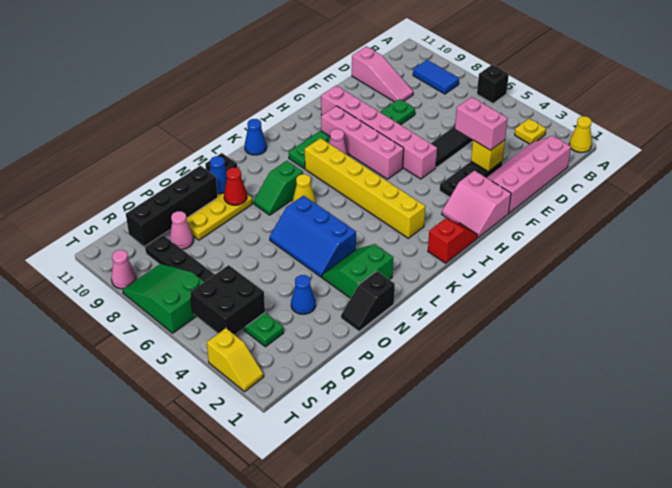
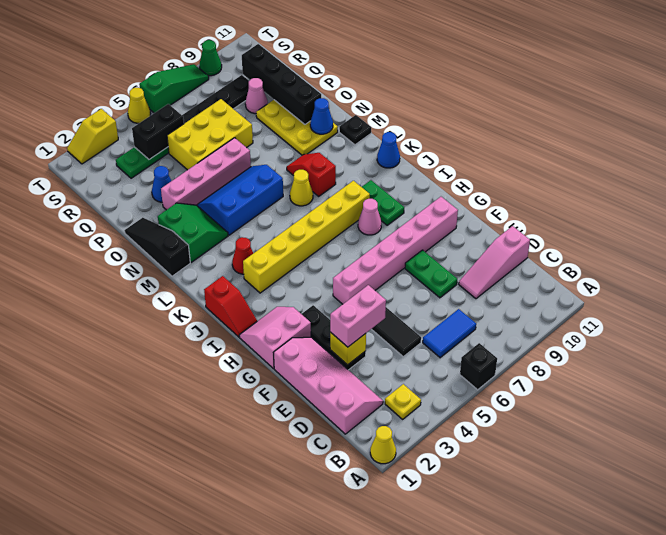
blue 1x2 tile [413,60,459,94] -> blue 1x2 tile moved to [423,309,476,358]
pink 1x4 brick [321,106,404,179] -> pink 1x4 brick moved to [161,138,251,210]
green 1x2 slope [254,161,303,215] -> red 1x2 slope [287,153,336,196]
black 1x2 slope [341,271,395,332] -> black 1x3 slope [124,218,190,276]
red 1x1 cone [224,168,247,205] -> red 1x1 cone moved to [232,237,253,274]
none -> yellow 2x3 brick [167,99,253,170]
black 2x2 brick [190,265,265,335] -> black 1x2 brick [132,104,184,160]
green 2x3 slope [123,264,204,333] -> green 1x3 slope [139,64,209,113]
none -> yellow 1x1 cone [128,88,151,123]
pink 1x1 cone [111,250,136,289] -> green 1x1 cone [200,40,222,76]

